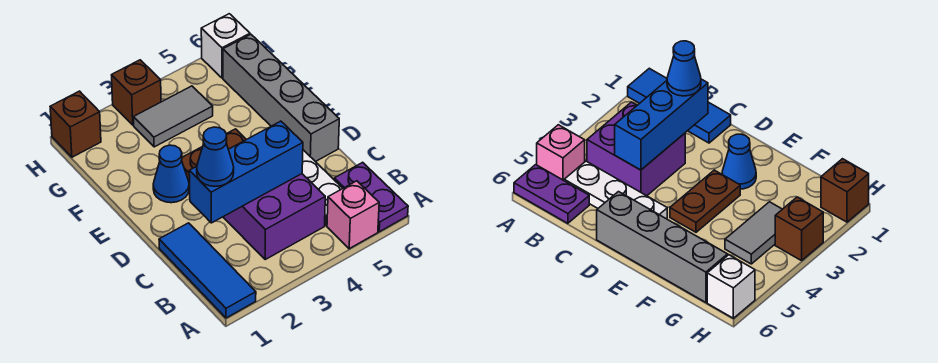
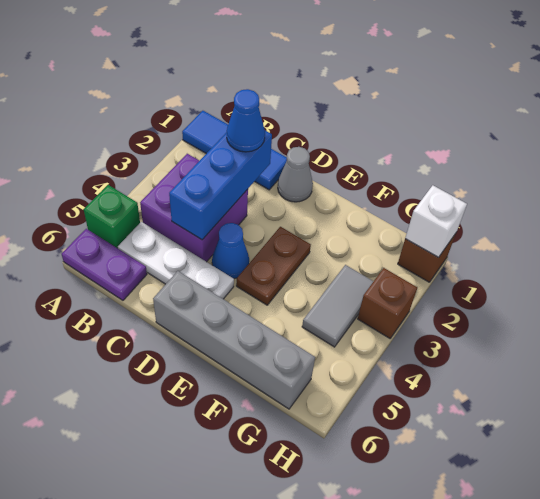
pink 1x1 brick [327,181,379,249] -> green 1x1 brick [84,185,140,248]
none -> grey 1x1 cone [278,147,313,202]
blue 1x1 cone [153,145,189,203] -> blue 1x1 cone moved to [212,223,249,279]
white 1x1 brick [201,14,250,78] -> white 1x1 brick moved to [405,185,467,257]

